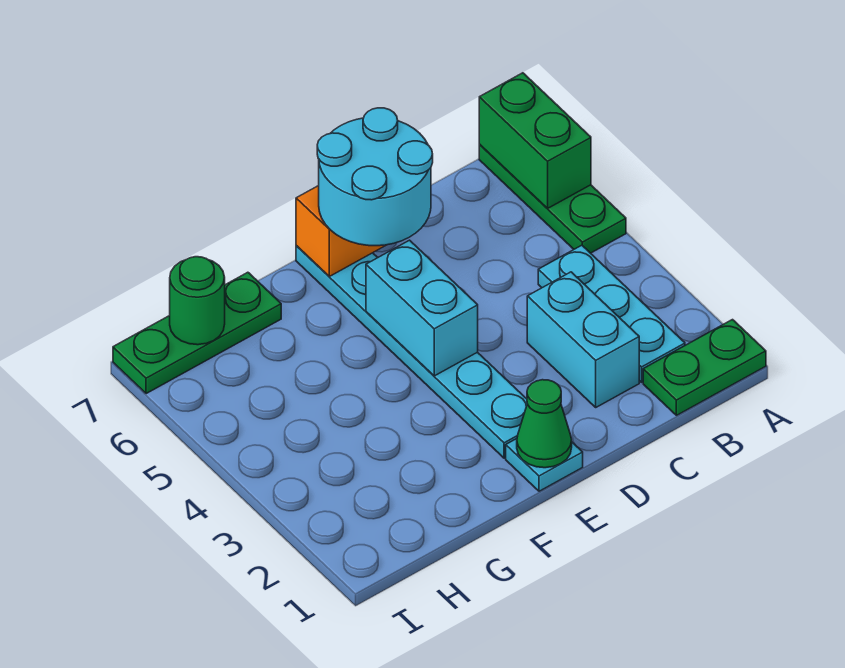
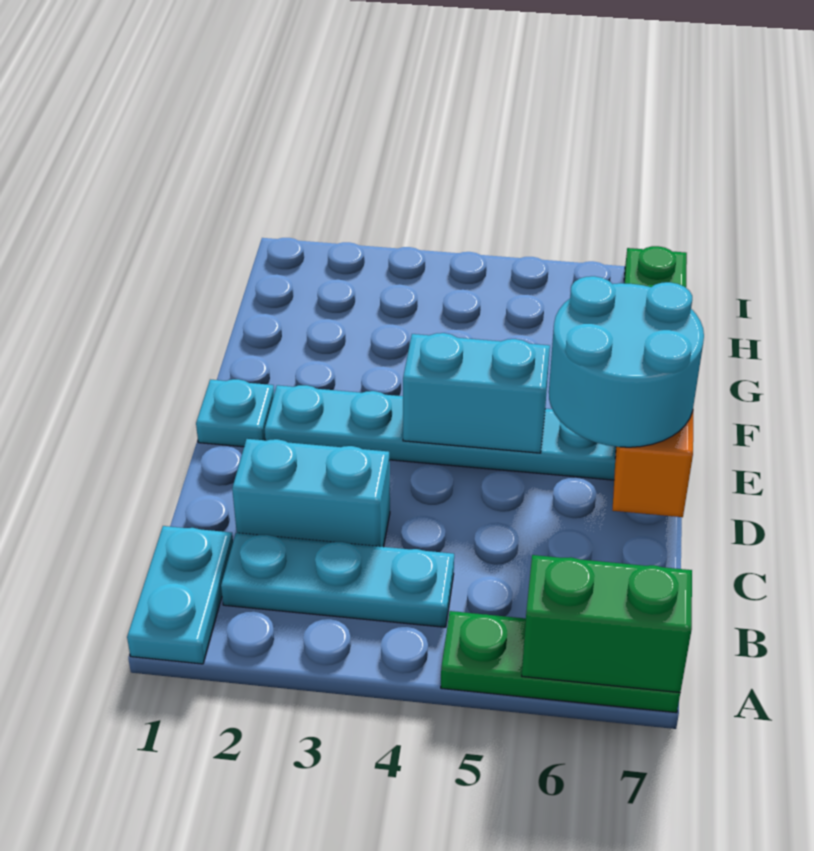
green 1x2 plate [643,320,766,415] -> cyan 1x2 plate [127,526,233,664]
green 1x1 cone [517,380,572,468] -> none
green 1x1 round brick [170,257,225,345] -> none

